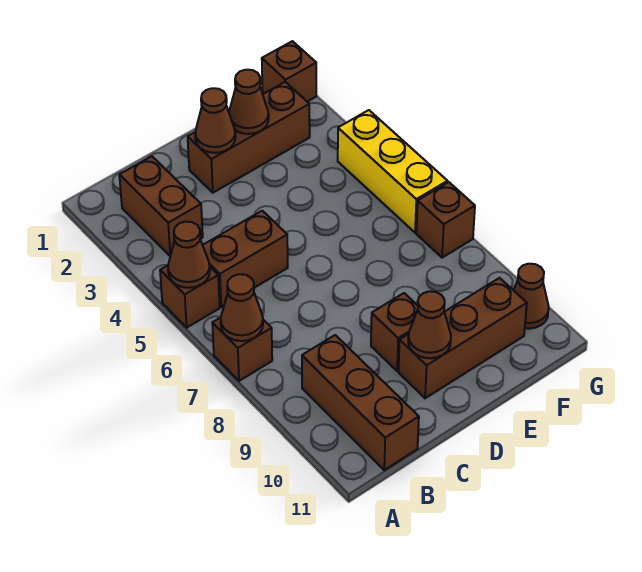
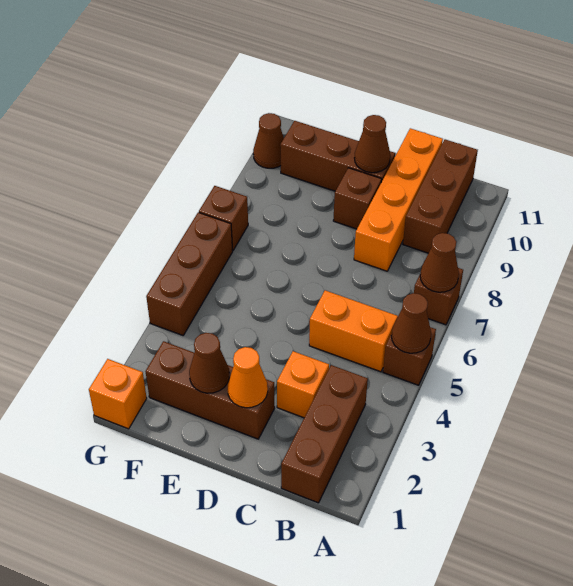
brown 1x2 brick [119,156,203,256] -> brown 1x3 brick [281,365,368,503]
brown 1x2 brick [203,211,288,307] -> orange 1x2 brick [309,290,398,372]
none -> orange 1x1 brick [277,351,329,418]
none -> orange 1x4 brick [354,128,443,271]
brown 1x1 cone [195,88,235,153] -> orange 1x1 cone [227,347,268,408]
brown 1x1 brick [262,41,316,102] -> orange 1x1 brick [89,359,147,429]
yellow 1x3 brick [338,110,448,233] -> brown 1x3 brick [146,212,233,335]

